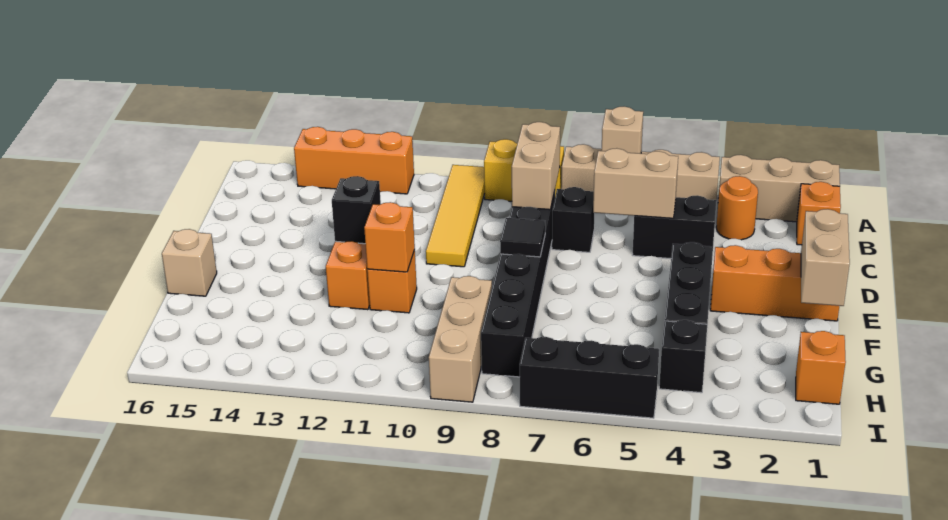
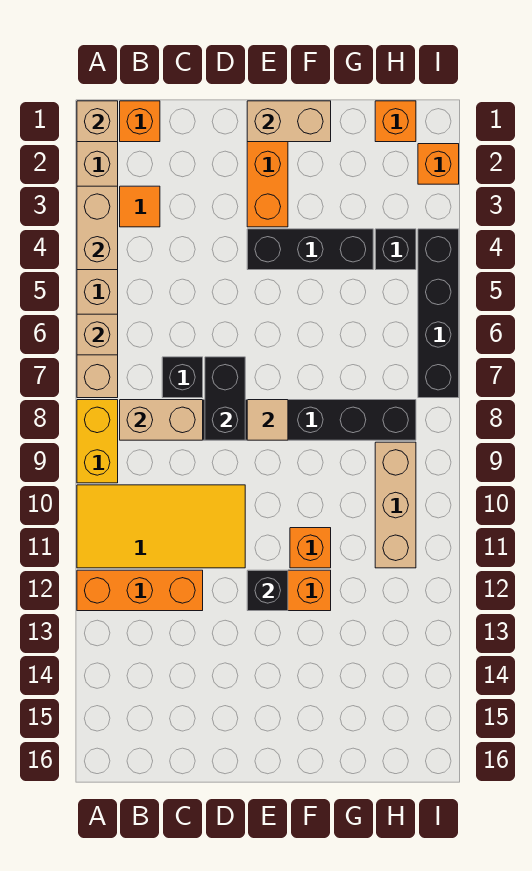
yellow 1x4 tile [426,165,485,267] -> yellow 2x4 tile [77,485,245,568]
orange 1x3 brick [294,127,414,194] -> orange 1x3 brick turned to [77,570,203,611]
orange 1x1 round brick [716,176,758,240] -> orange 1x1 tile [120,186,160,227]
black 1x2 brick [633,195,717,259] -> black 1x2 brick moved to [205,357,245,440]
tan 1x2 brick [593,148,678,218] -> tan 1x2 brick moved to [77,186,118,270]
black 1x1 tile [500,218,545,257] -> tan 1x1 tile [247,400,288,440]
orange 1x1 brick [364,202,415,272] -> orange 1x1 brick moved to [418,144,459,184]
tan 1x1 brick [162,229,217,296] -> tan 1x1 brick moved to [77,101,118,142]
tan 1x3 brick [429,276,492,402] -> tan 1x3 brick turned to [375,442,416,568]
black 1x3 brick [520,337,659,418] -> black 1x4 brick [418,229,459,398]

